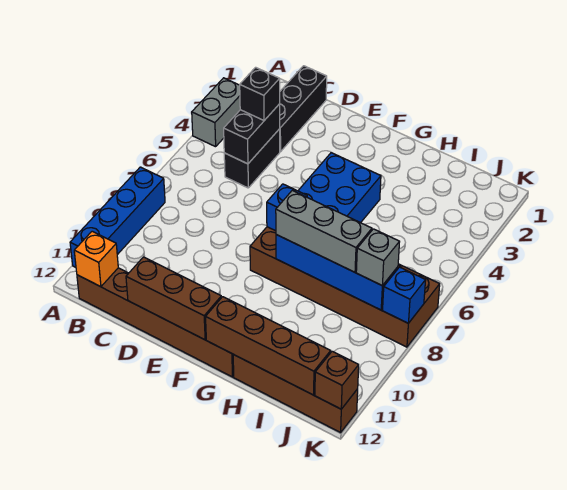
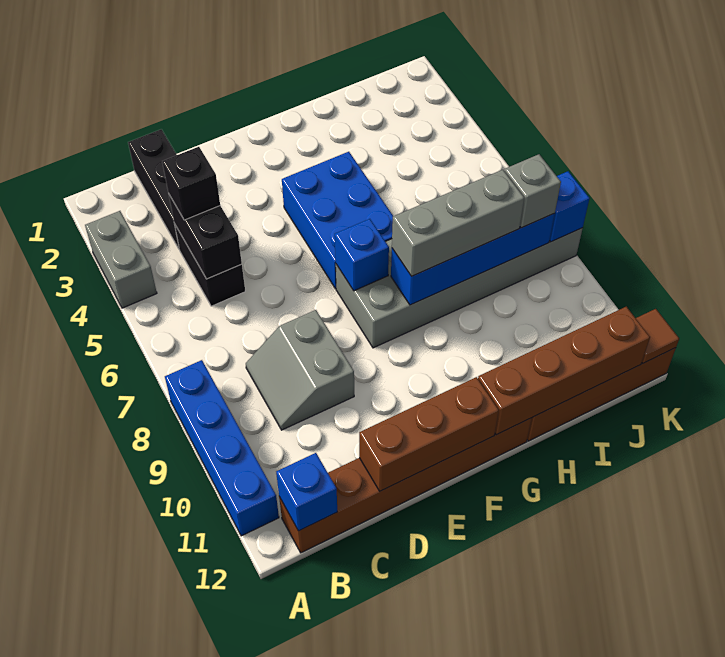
orange 1x1 brick [74,231,118,287] -> blue 1x1 brick [276,453,337,531]
none -> grey 2x2 slope [246,310,354,430]
brown 2x6 brick [250,227,440,347] -> grey 2x6 brick [336,228,583,348]
brown 1x1 brick [315,351,359,409] -> brown 1x1 tile [636,309,679,363]

